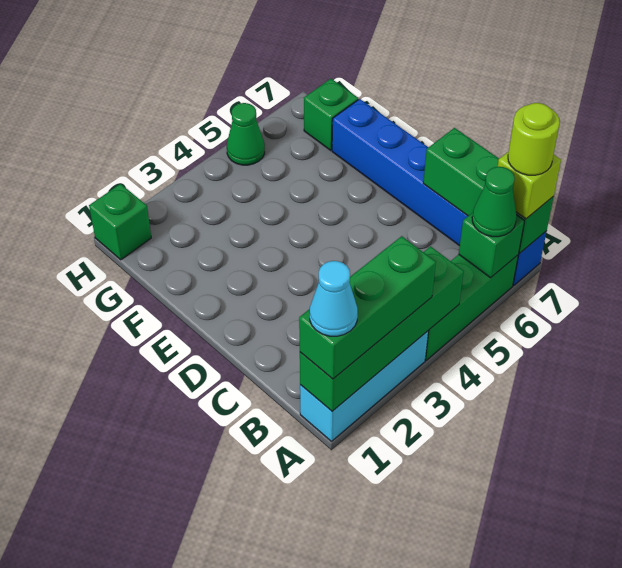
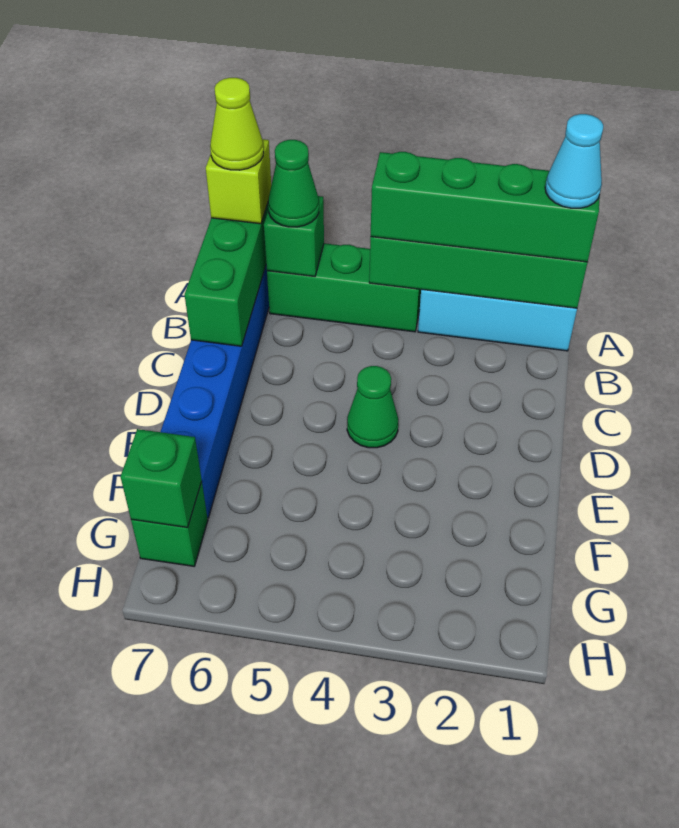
green 1x3 brick [299,236,436,379] -> green 1x4 brick [371,152,600,262]
lime 1x1 round brick [508,103,560,175] -> lime 1x1 cone [210,78,264,170]
green 1x1 brick [89,184,151,260] -> green 1x1 brick moved to [121,429,202,528]
green 1x1 cone [227,103,265,165] -> green 1x1 cone moved to [347,366,398,448]

